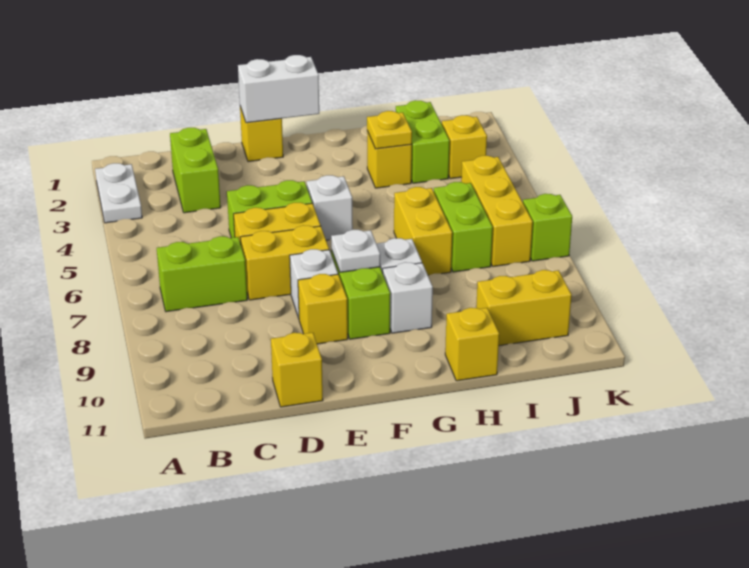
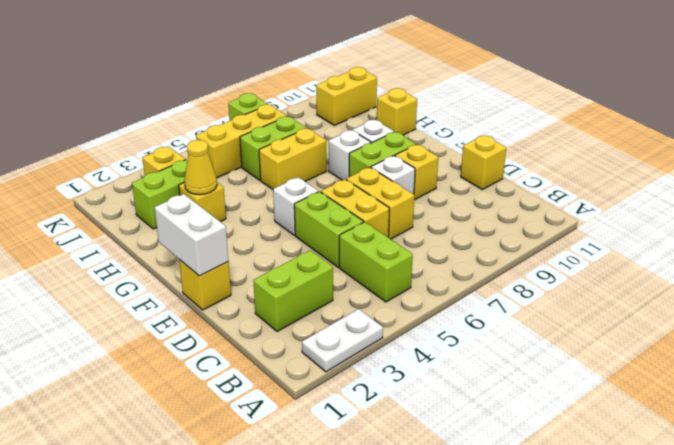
lime 1x2 brick [157,236,247,312] -> lime 1x2 brick moved to [339,222,413,302]
white 1x1 plate [331,230,380,272] -> none
yellow 1x1 plate [367,111,412,149] -> yellow 1x1 cone [184,140,217,195]
yellow 1x2 brick [476,270,572,346] -> yellow 1x2 brick turned to [316,67,377,125]

